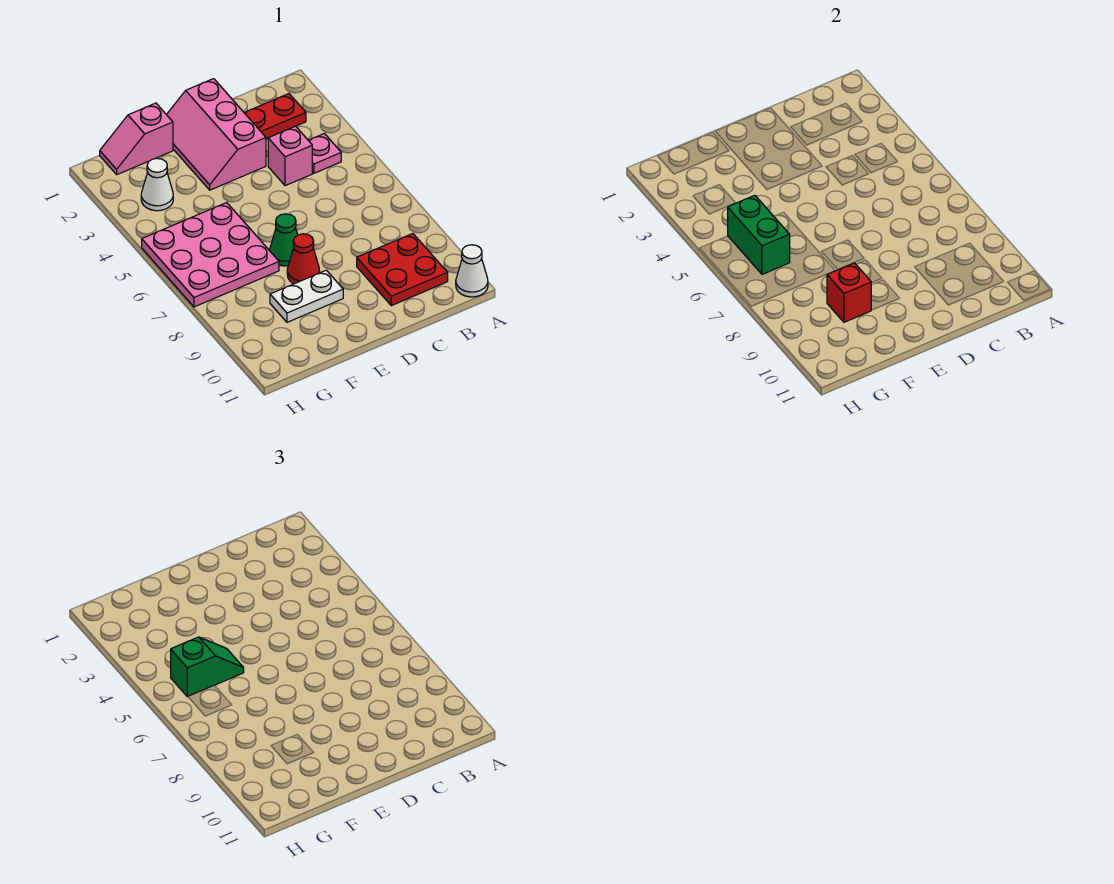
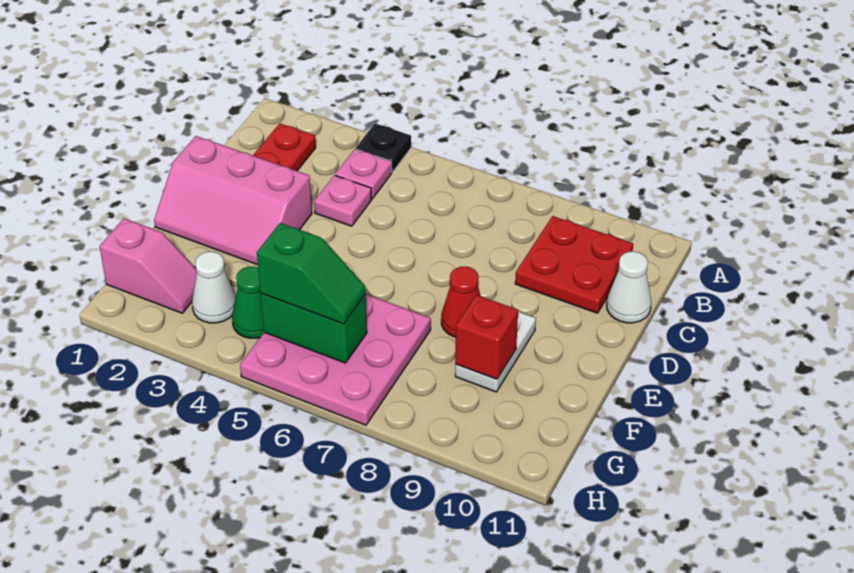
none -> black 1x1 plate [356,123,411,172]
white 1x1 cone [456,245,488,297] -> white 1x1 cone moved to [607,251,651,323]
pink 1x1 brick [268,126,312,186] -> pink 1x1 plate [314,175,372,226]
green 1x1 cone [270,214,298,266] -> green 1x1 cone moved to [232,267,264,338]
pink 1x2 slope [100,103,173,175] -> pink 1x2 slope turned to [100,218,197,313]
green 1x2 slope [171,637,244,697] -> green 1x2 slope turned to [257,223,366,324]

